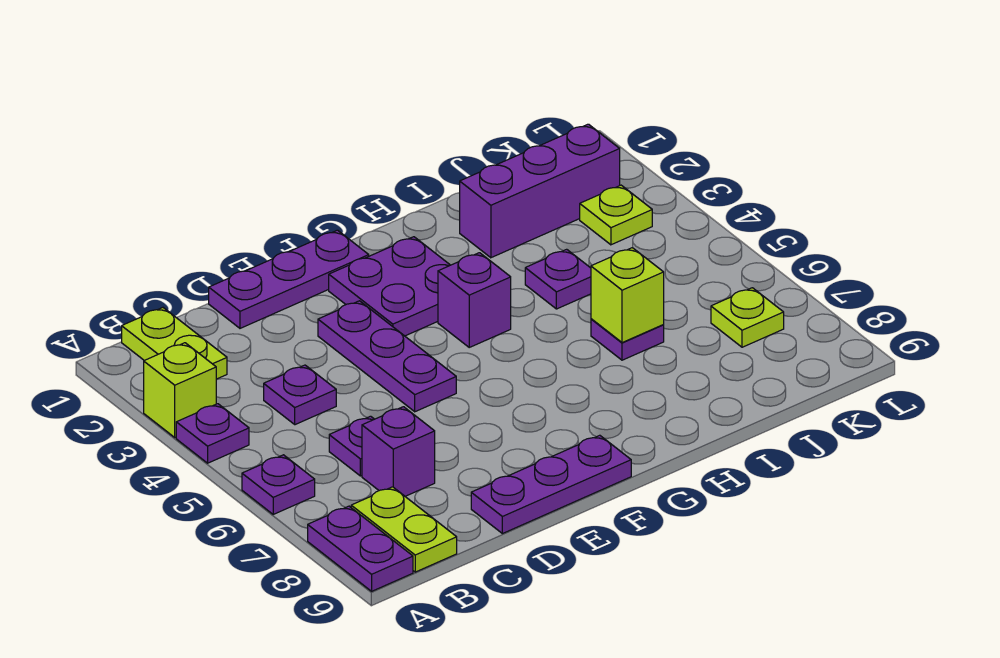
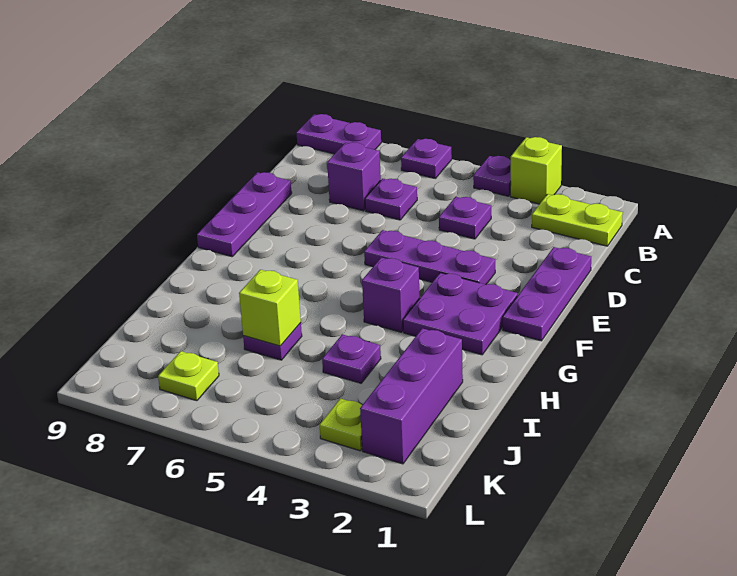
lime 1x2 plate [351,487,457,572] -> none

